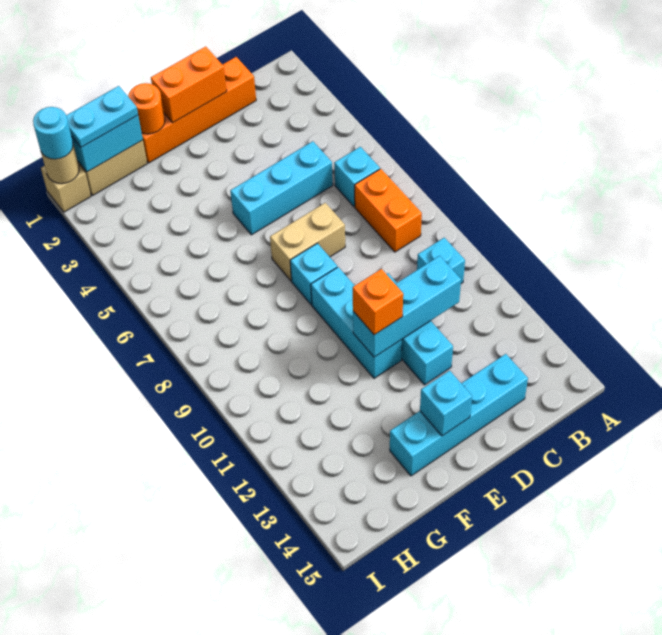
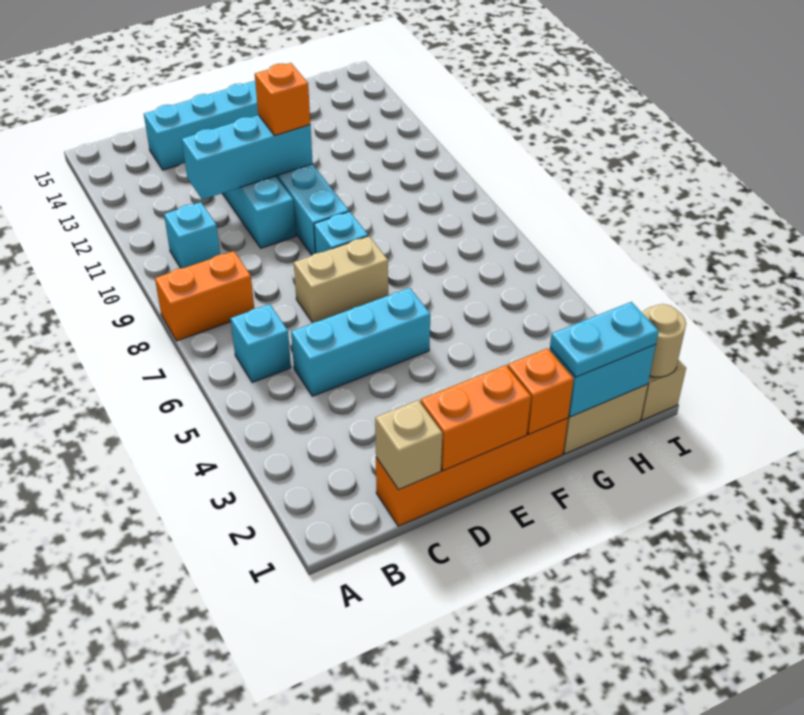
orange 1x2 brick [355,169,422,252] -> orange 1x2 brick turned to [155,251,254,341]
none -> tan 1x1 brick [375,400,442,490]
cyan 1x1 brick [420,371,472,436] -> none
orange 1x1 round brick [128,83,165,134] -> orange 1x1 brick [508,348,574,434]
cyan 1x1 round brick [33,107,73,159] -> none

